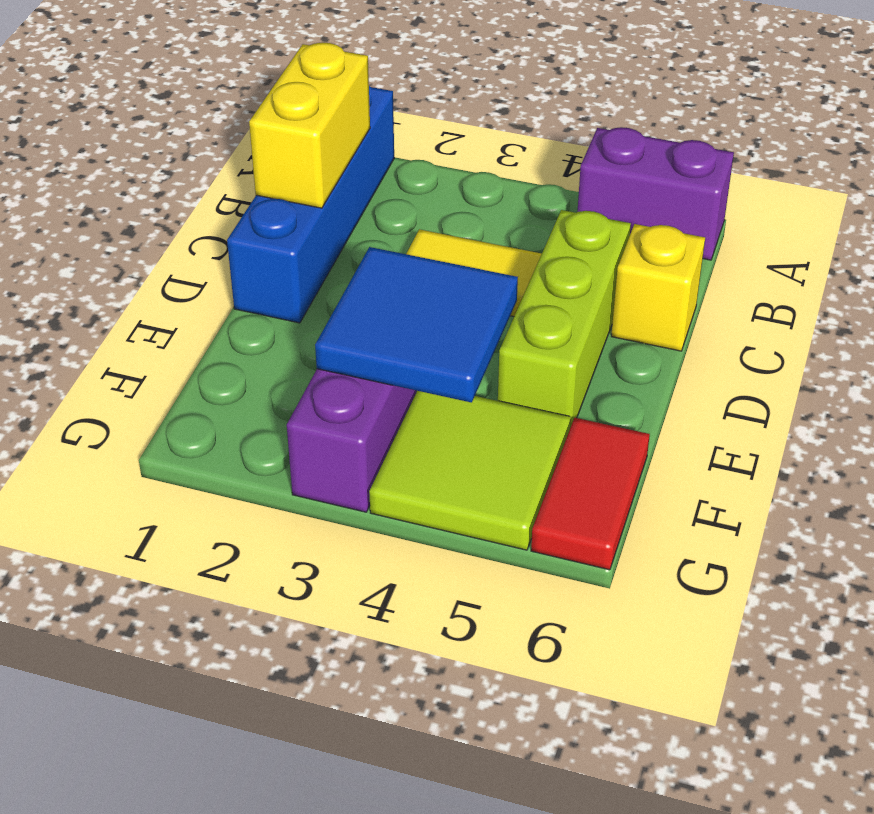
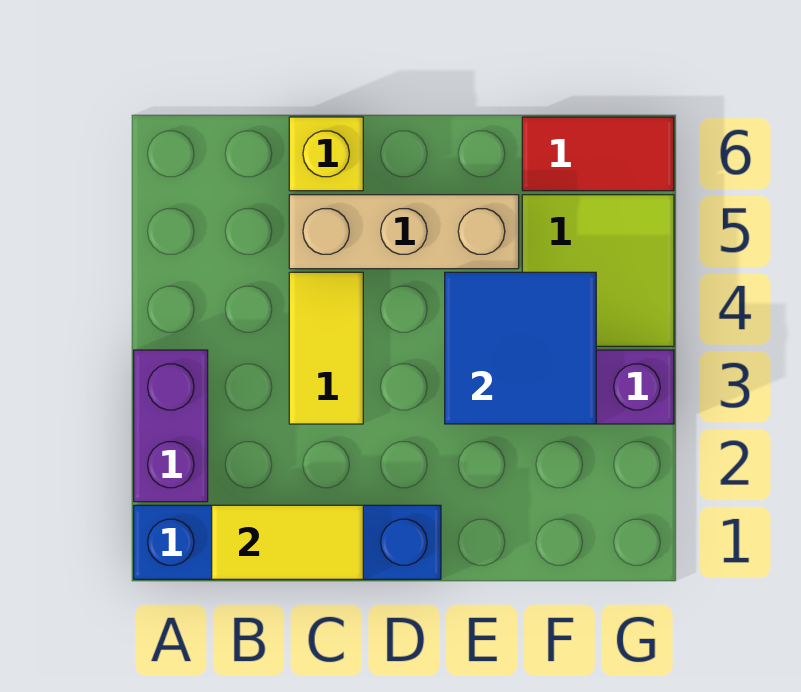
purple 1x2 brick [577,127,734,260] -> purple 1x2 brick moved to [134,350,208,502]
yellow 1x2 brick [249,42,370,208] -> yellow 1x2 tile [212,505,363,579]
lime 1x3 brick [498,210,631,428] -> tan 1x3 brick [289,195,519,269]

